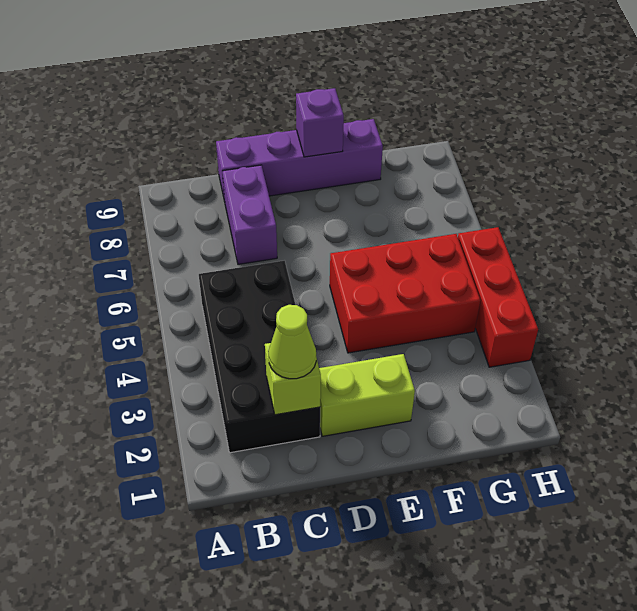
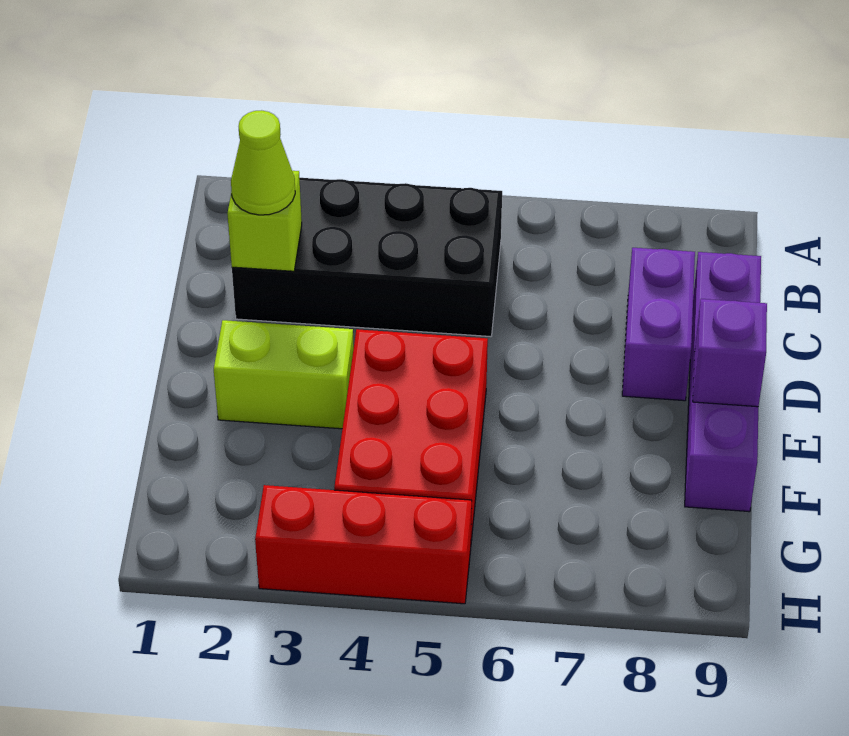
purple 1x2 brick [222,165,277,264] -> purple 1x2 brick turned to [622,248,695,401]
lime 1x2 brick [319,354,415,436] -> lime 1x2 brick turned to [214,320,354,429]

